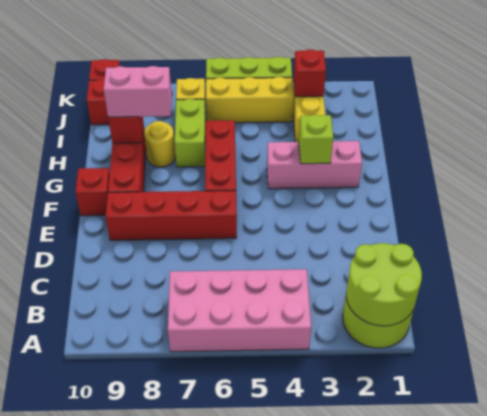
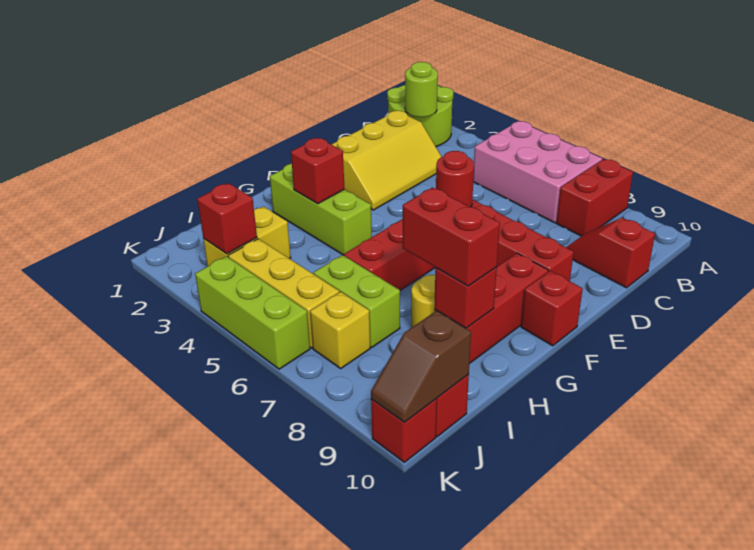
lime 2x2 round brick [346,243,422,326] -> lime 1x1 round brick [405,62,438,117]
pink 2x4 brick [168,269,311,352] -> pink 2x3 brick [473,121,602,223]
none -> red 1x2 brick [556,159,633,236]
none -> yellow 2x3 slope [332,111,442,210]
none -> red 1x2 slope [566,218,655,288]
none -> red 1x1 round brick [436,151,474,207]
pink 1x3 brick [267,141,362,189] -> lime 1x3 brick [270,163,372,255]
lime 1x1 brick [299,115,333,164] -> red 1x1 brick [291,138,344,204]
lime 1x2 brick [175,99,206,167] -> lime 1x2 brick turned to [313,255,400,347]
pink 1x2 brick [104,66,172,117] -> red 1x2 brick [403,187,500,286]
none -> brown 1x2 slope [371,311,471,423]

